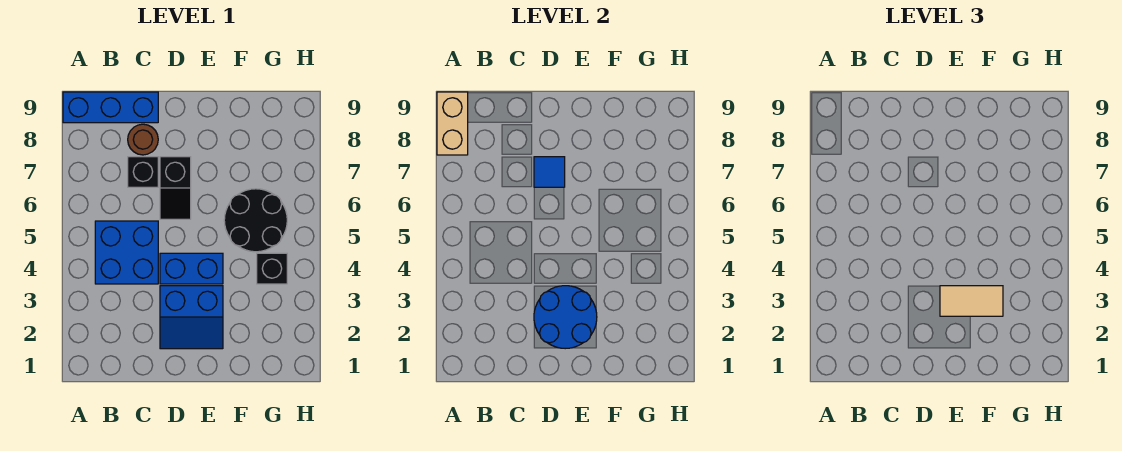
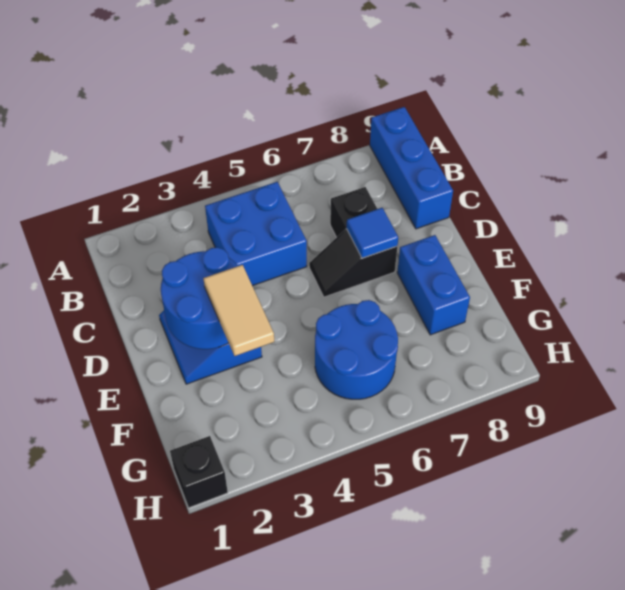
tan 1x2 brick [437,92,468,155] -> none
brown 1x1 round brick [128,124,158,155] -> none
blue 1x2 brick [160,253,223,284] -> blue 1x2 brick moved to [397,235,470,335]
black 2x2 round brick [224,189,287,252] -> blue 2x2 round brick [315,300,398,399]
black 1x1 brick [257,253,287,284] -> black 1x1 brick moved to [170,436,228,508]

